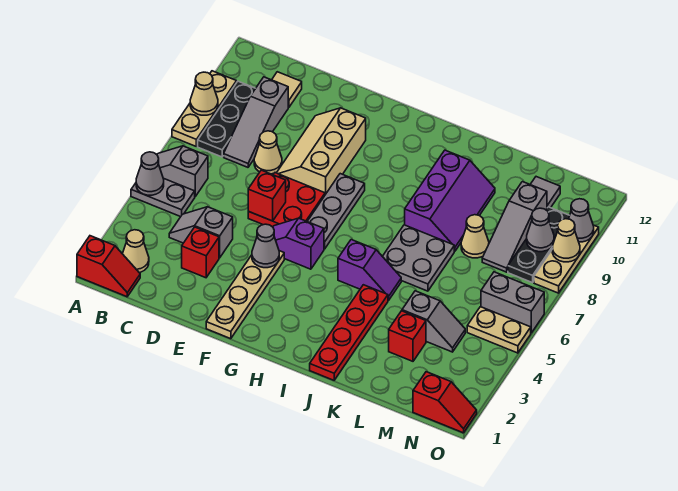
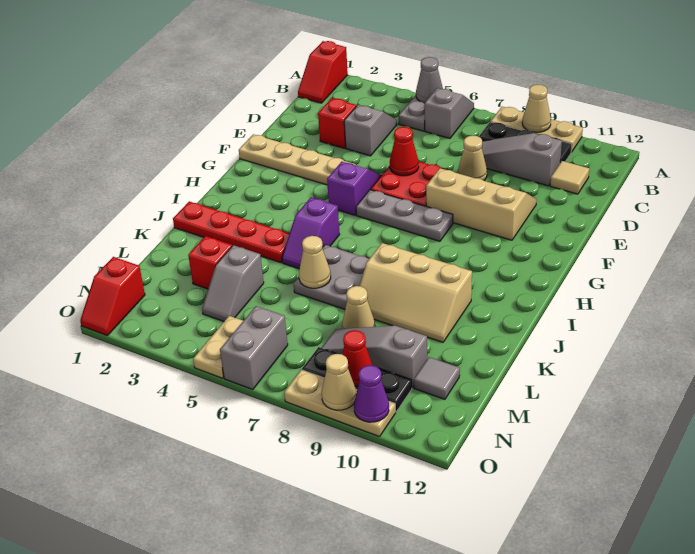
tan 1x1 cone [123,230,149,273] -> tan 1x1 cone moved to [299,236,331,288]
red 1x1 brick [248,170,286,221] -> red 1x1 cone [390,127,419,176]
grey 1x1 cone [252,224,279,268] -> none
purple 2x3 slope [405,150,495,251] -> tan 2x3 slope [359,243,472,342]
grey 1x1 cone [527,208,554,252] -> red 1x1 cone [342,330,373,386]
grey 1x1 cone [569,199,594,242] -> purple 1x1 cone [354,365,389,422]

